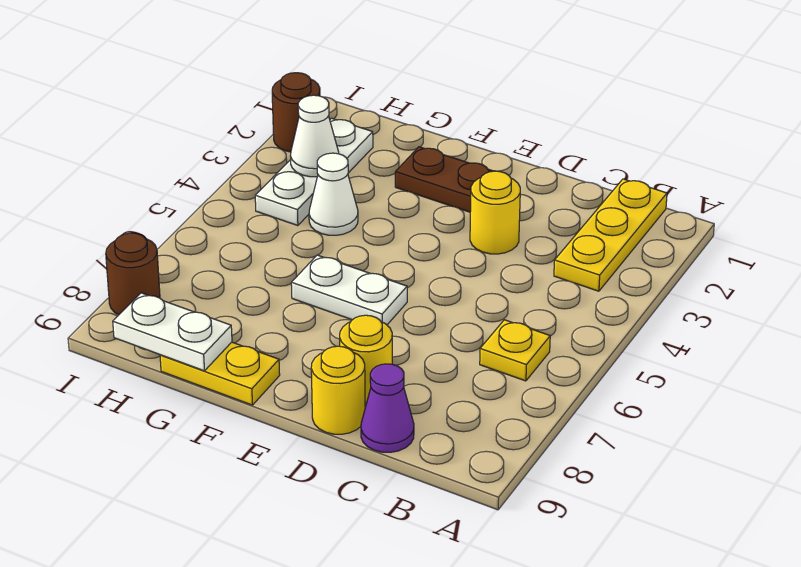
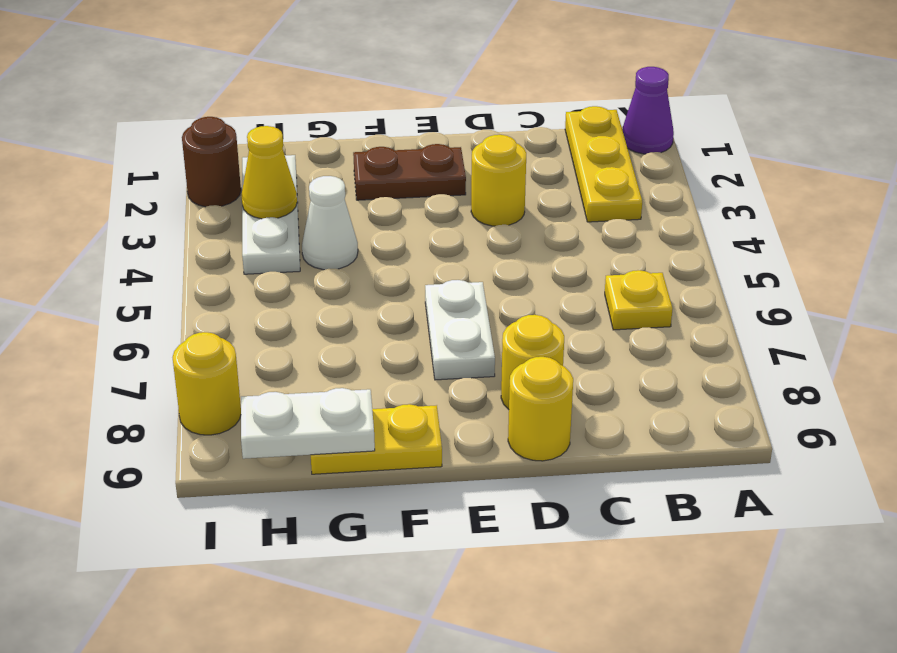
purple 1x1 cone [361,364,414,452] -> purple 1x1 cone moved to [622,67,674,154]
white 1x2 plate [291,255,407,325] -> white 1x2 plate turned to [425,280,495,380]
white 1x1 cone [291,95,339,177] -> yellow 1x1 cone [242,126,297,219]
brown 1x1 round brick [106,233,160,315] -> yellow 1x1 round brick [173,332,241,435]

